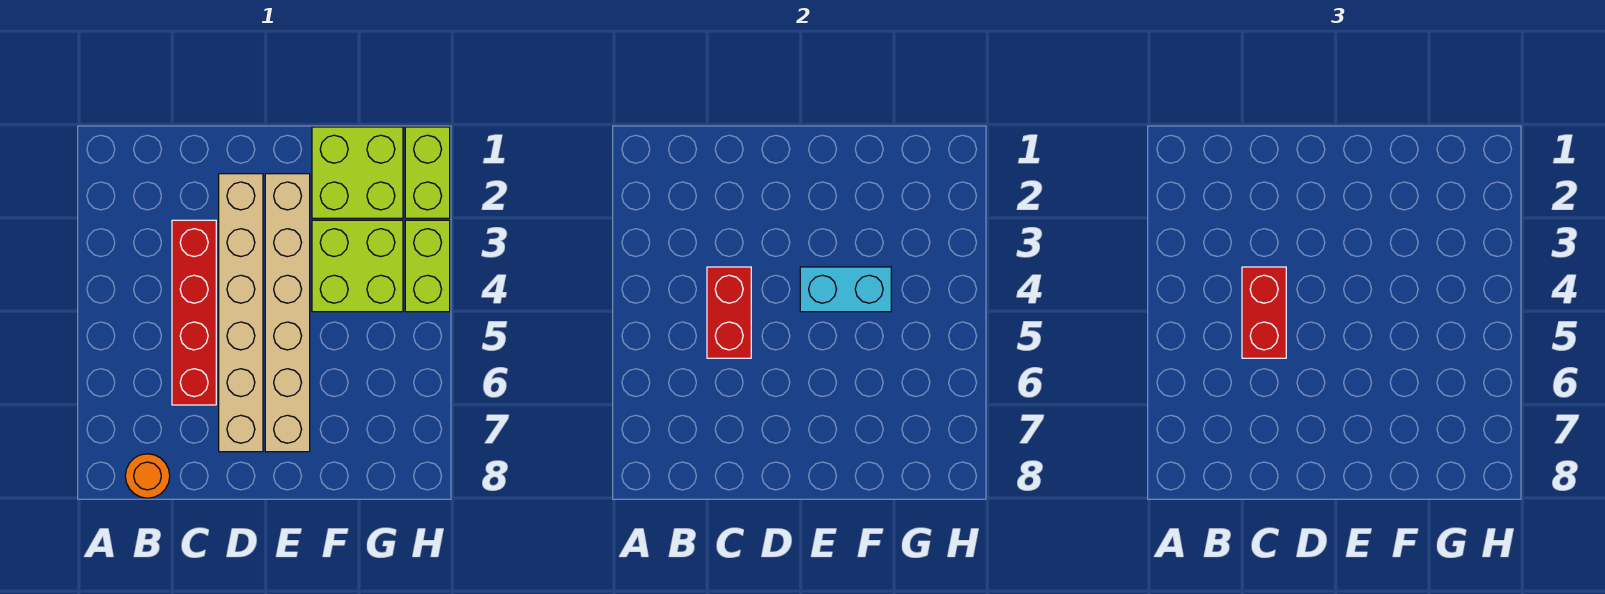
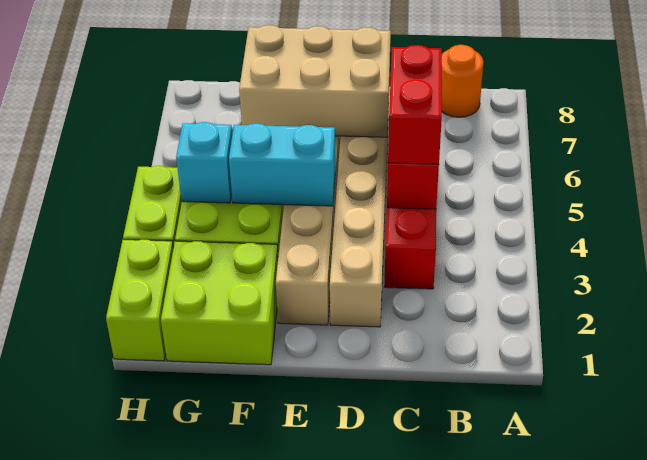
none -> tan 2x3 brick [239,25,391,137]
none -> cyan 1x1 brick [176,122,232,203]

